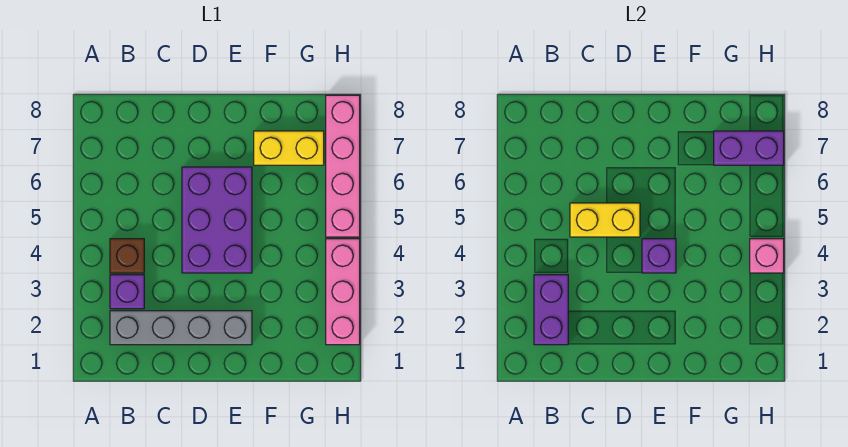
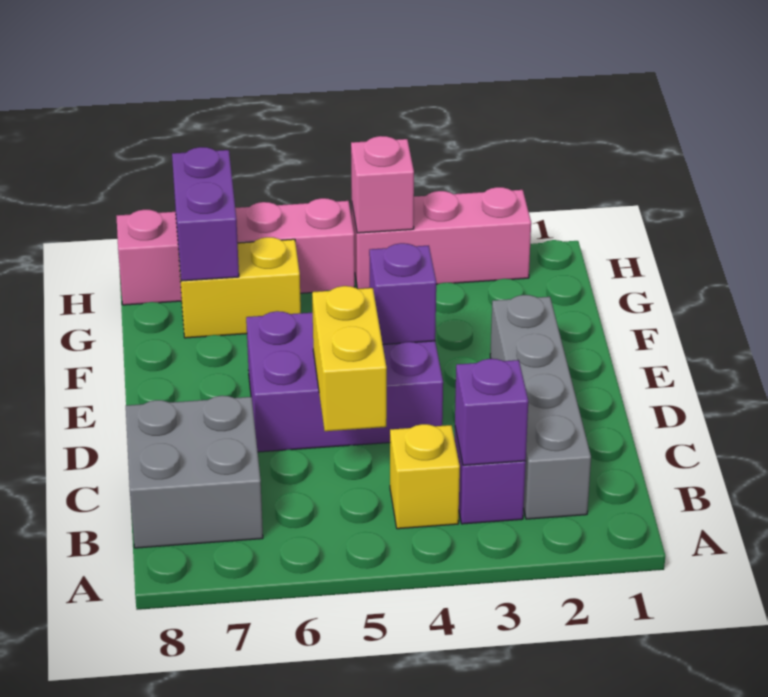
purple 1x2 brick [534,275,568,345] -> purple 1x1 brick [455,359,528,465]
brown 1x1 brick [110,239,144,273] -> yellow 1x1 brick [390,424,460,529]
none -> grey 2x2 brick [126,396,263,548]
yellow 1x2 brick [254,131,324,165] -> yellow 1x2 brick turned to [179,237,301,338]

